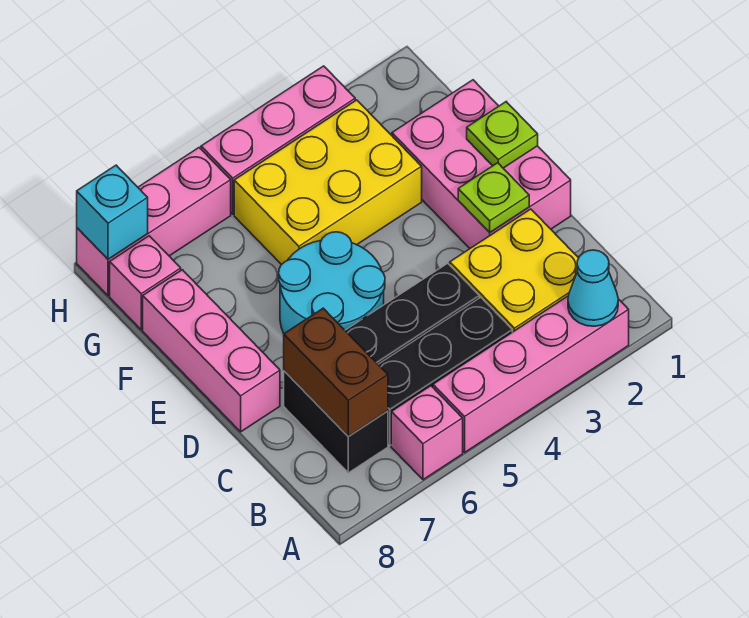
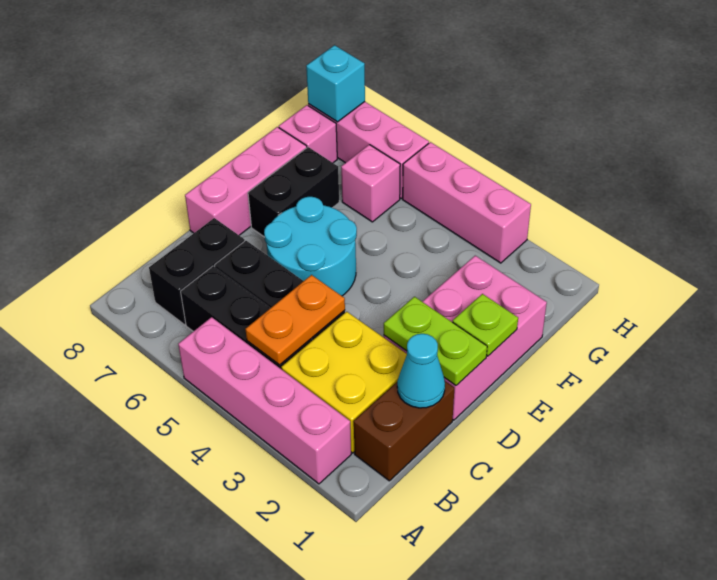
cyan 1x1 cone [568,250,618,326] -> cyan 1x1 cone moved to [397,334,445,408]
pink 1x1 brick [391,386,463,480] -> pink 1x1 brick moved to [341,145,400,222]
none -> orange 1x2 plate [246,275,345,365]
brown 1x2 brick [284,308,388,436] -> brown 1x2 brick moved to [354,381,454,481]
lime 1x1 plate [458,163,529,232] -> lime 1x2 plate [384,297,487,386]
none -> black 1x2 brick [248,147,339,236]
yellow 2x3 brick [234,100,422,265] -> none

